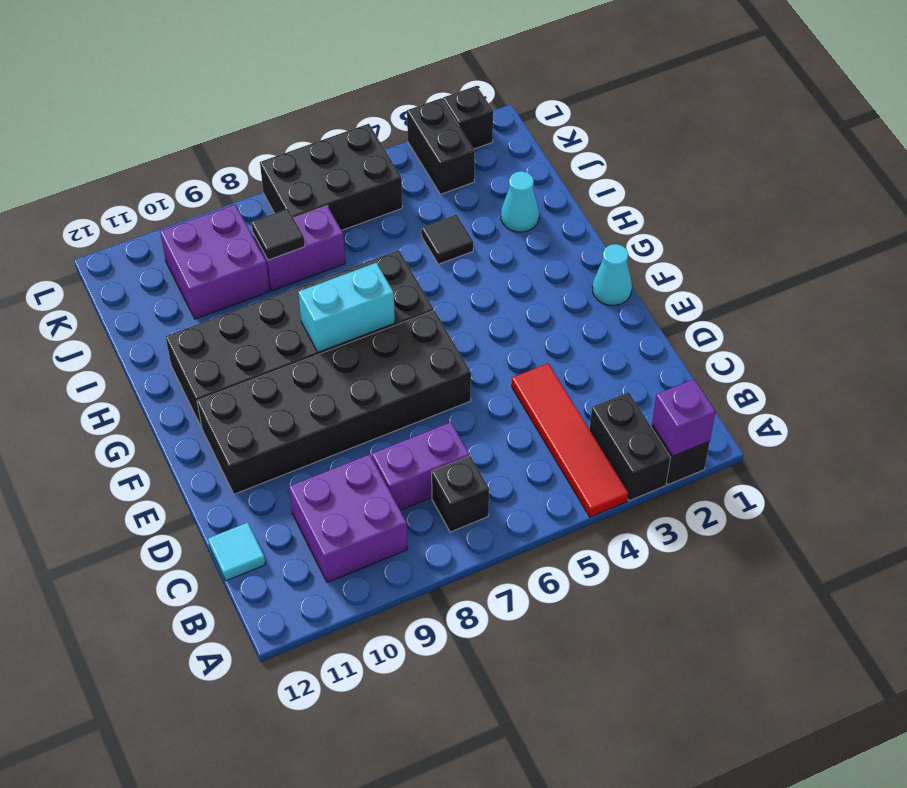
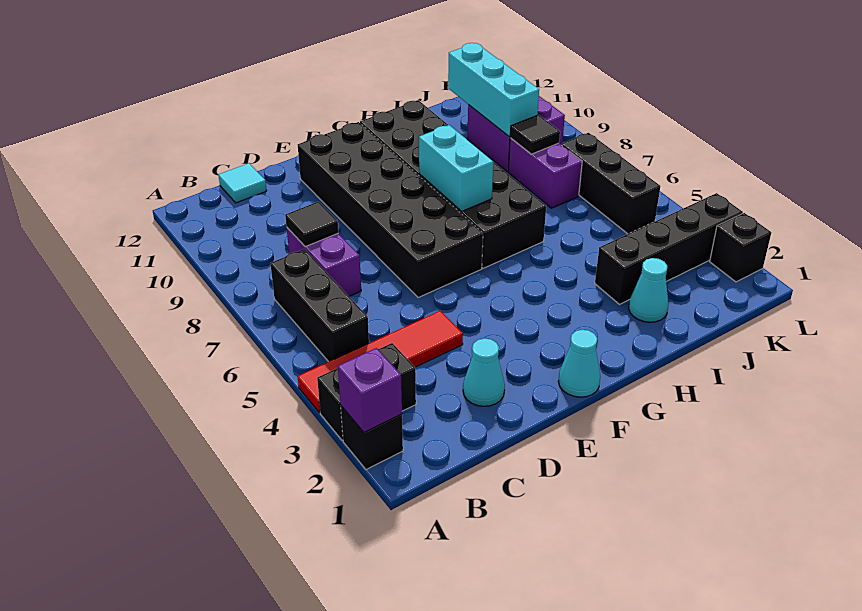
black 1x1 brick [432,456,489,532] -> black 1x3 brick [270,249,369,362]
purple 2x2 brick [289,454,408,583] -> none
none -> cyan 1x1 cone [463,338,505,406]
black 1x1 tile [422,214,473,264] -> black 1x1 tile moved to [285,202,338,247]
none -> cyan 1x3 brick [448,43,539,137]
black 1x2 brick [407,98,475,194] -> black 1x4 brick [595,193,743,304]
black 2x3 brick [260,124,402,230] -> black 1x3 brick [561,133,660,234]

